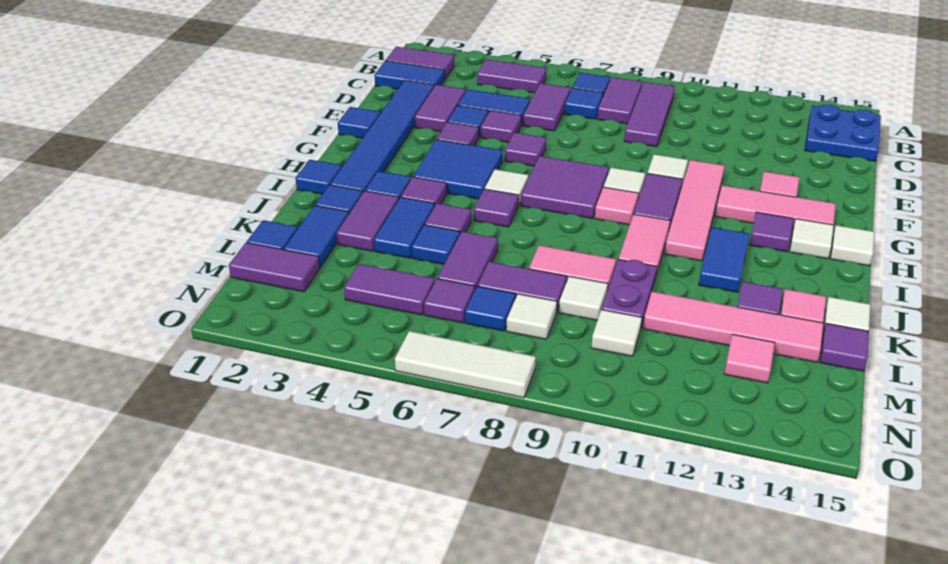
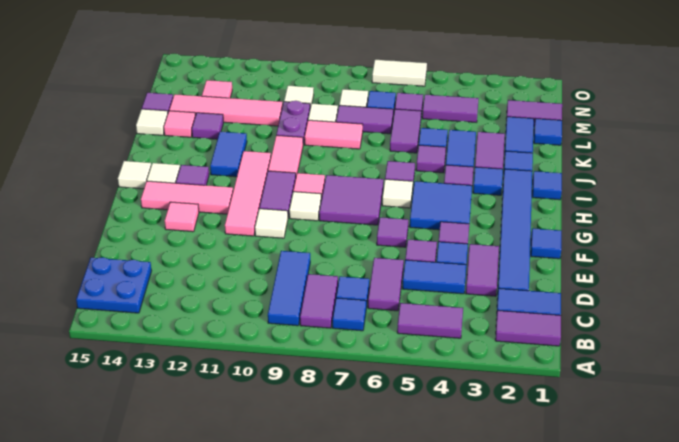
purple 1x3 tile [624,82,675,147] -> blue 1x3 tile [268,251,310,326]
white 1x3 tile [395,331,536,398] -> white 1x2 tile [372,60,427,86]

